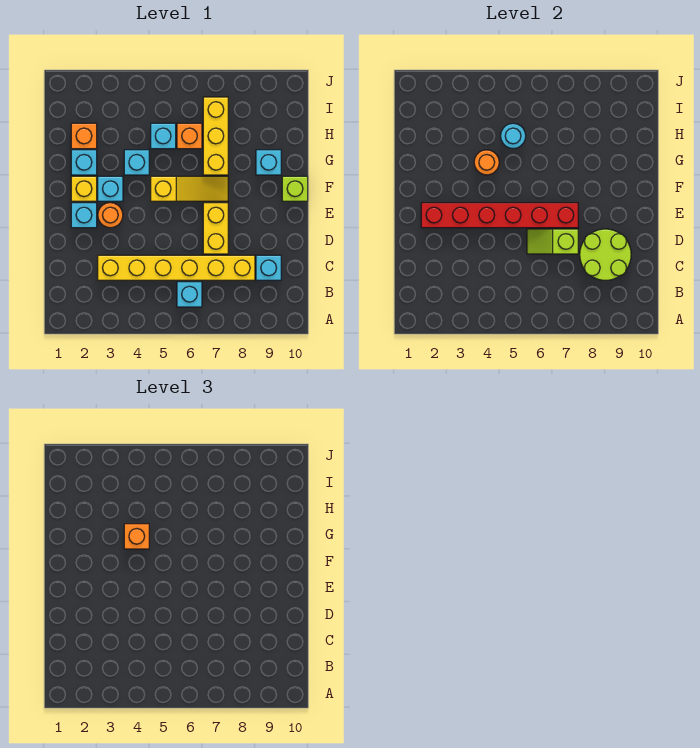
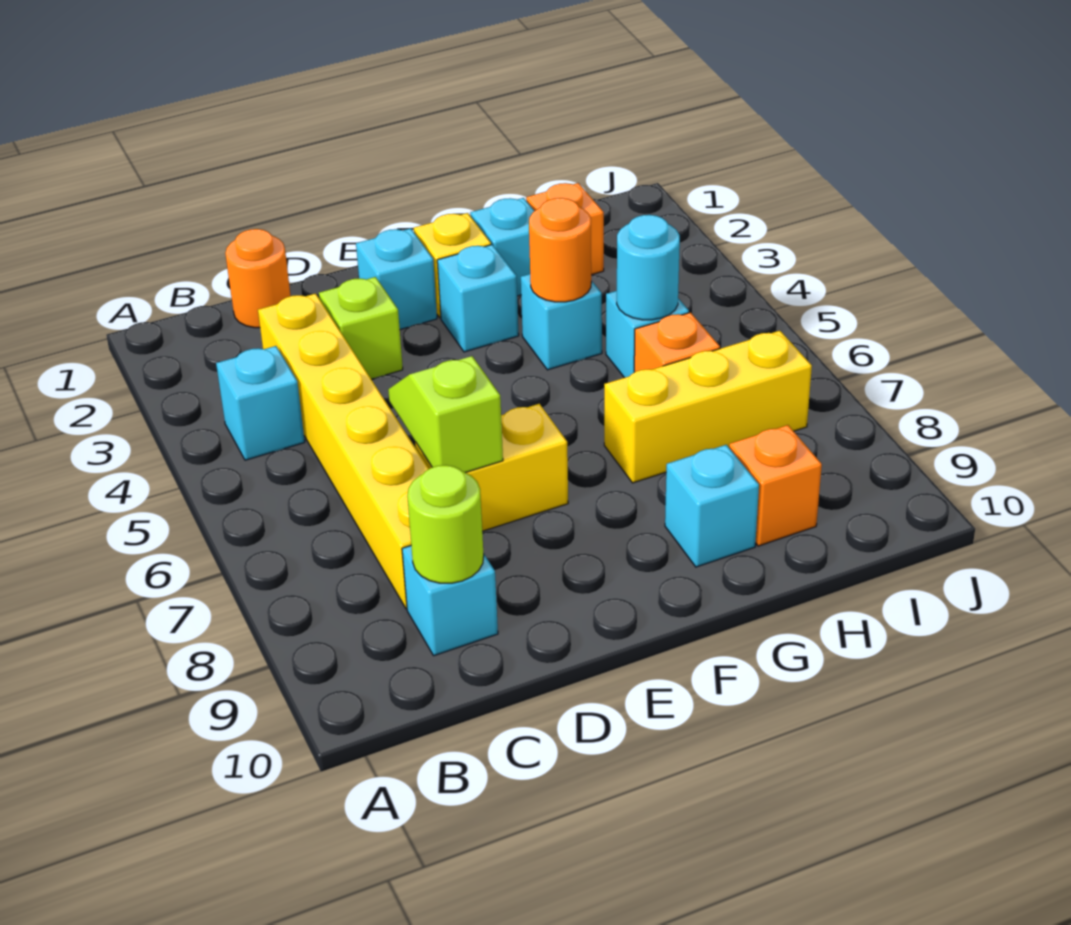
cyan 1x1 brick [177,282,202,307] -> cyan 1x1 brick moved to [216,346,305,460]
lime 2x2 round brick [580,229,631,280] -> lime 1x1 round brick [407,465,484,583]
red 1x6 brick [421,203,578,228] -> none
orange 1x1 round brick [98,203,123,228] -> orange 1x1 round brick moved to [225,229,291,328]
yellow 1x3 slope [151,176,228,201] -> none
lime 1x1 brick [282,176,308,201] -> lime 1x1 brick moved to [319,277,403,379]
orange 1x1 brick [124,524,149,549] -> orange 1x1 brick moved to [729,425,822,546]

